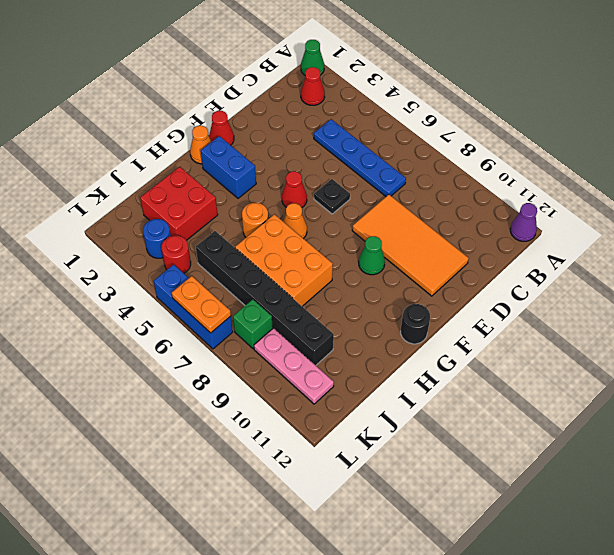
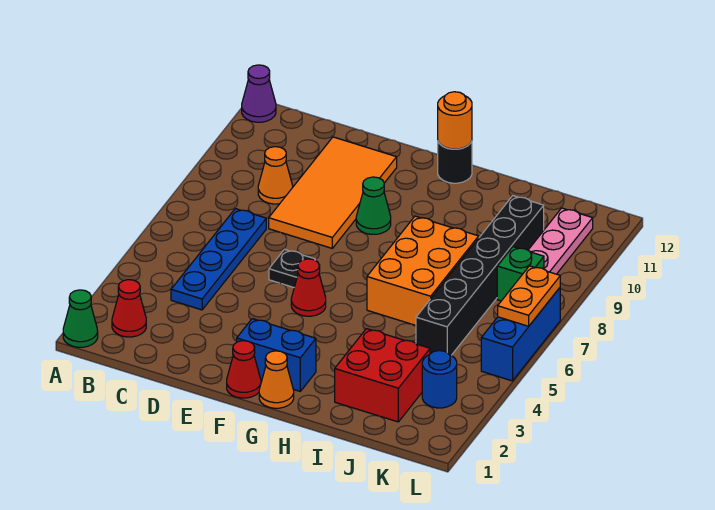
blue 1x2 brick [201,136,256,198] -> blue 1x2 brick turned to [237,319,316,391]
orange 1x1 cone [283,203,307,239] -> orange 1x1 cone moved to [258,147,293,204]
orange 1x1 round brick [242,203,268,237] -> orange 1x1 round brick moved to [438,92,472,149]
red 1x1 round brick [162,235,191,273] -> none

